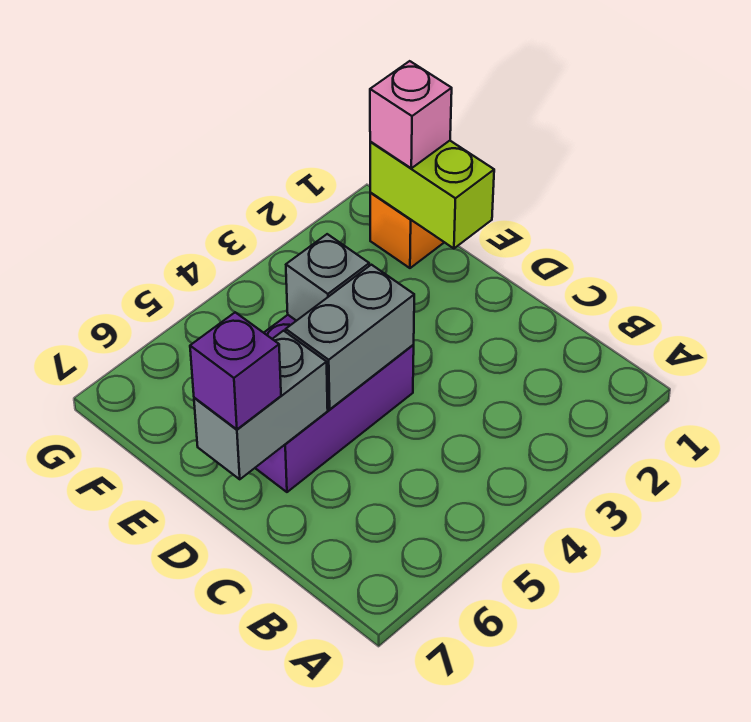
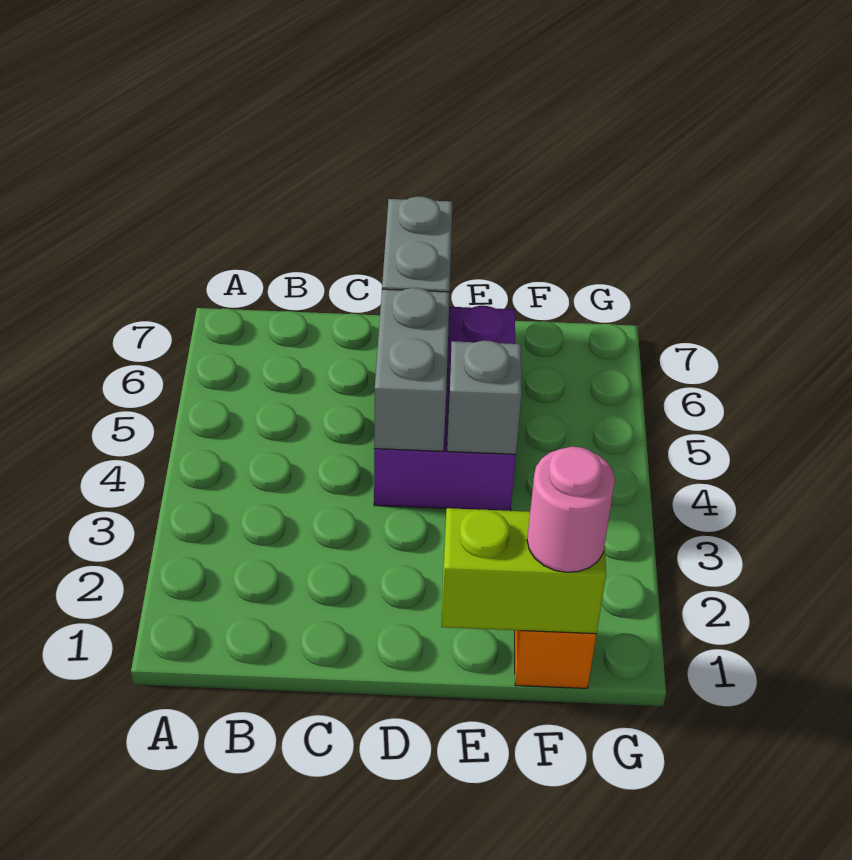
purple 1x1 brick [190,312,281,429] -> none
pink 1x1 brick [370,61,452,168] -> pink 1x1 round brick [527,447,615,572]

